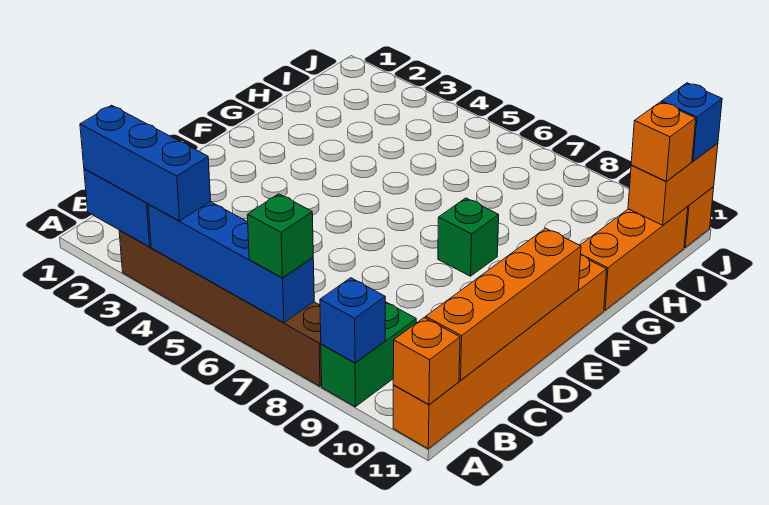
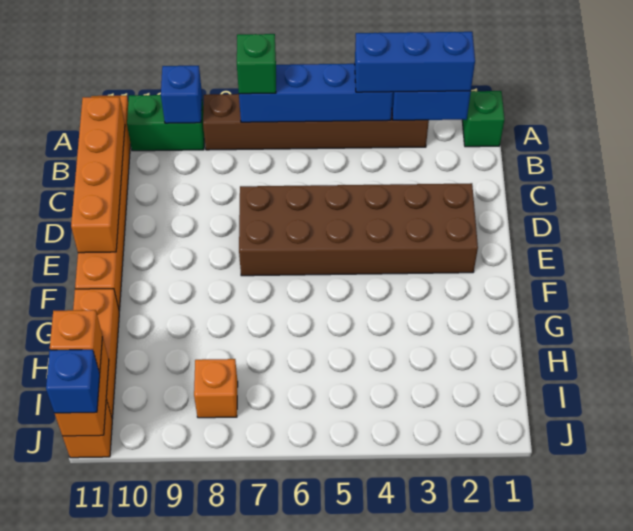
green 1x2 brick [321,302,416,407] -> green 1x2 brick turned to [127,95,204,151]
orange 1x1 brick [393,318,460,404] -> orange 1x1 brick moved to [194,359,238,418]
none -> brown 2x6 brick [239,183,478,276]
green 1x1 brick [438,198,499,276] -> green 1x1 brick moved to [462,91,504,147]

